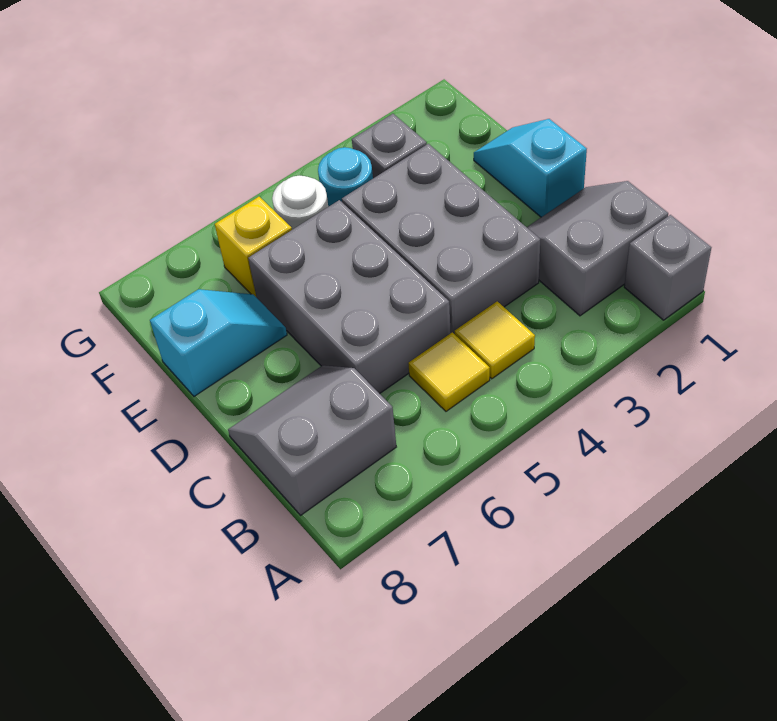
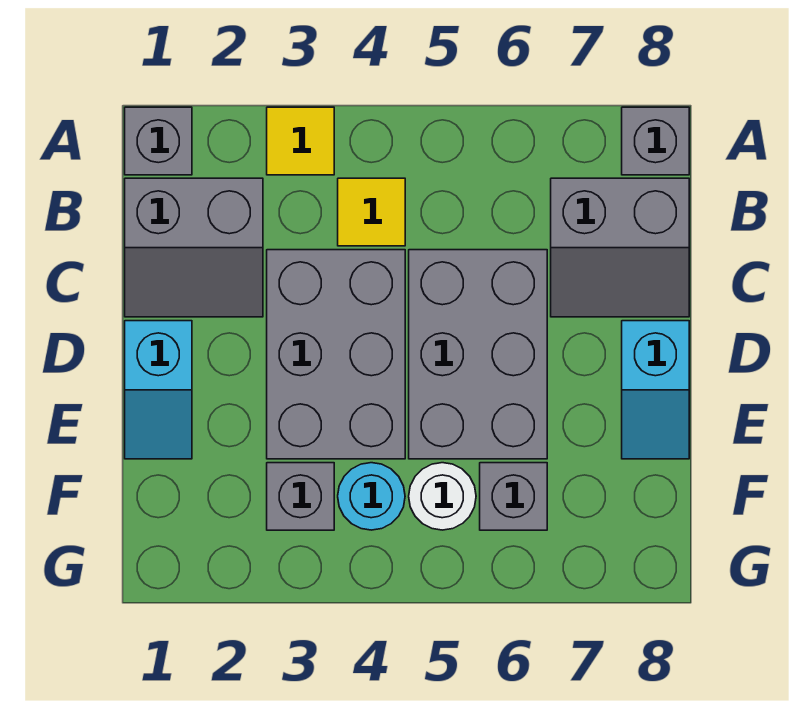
none -> grey 1x1 brick [622,107,689,175]
yellow 1x1 tile [408,332,490,411] -> yellow 1x1 tile moved to [267,107,334,175]
cyan 1x2 slope [150,289,287,396] -> cyan 1x2 slope turned to [622,321,689,459]
yellow 1x1 brick [215,197,292,297] -> grey 1x1 brick [480,463,547,530]

